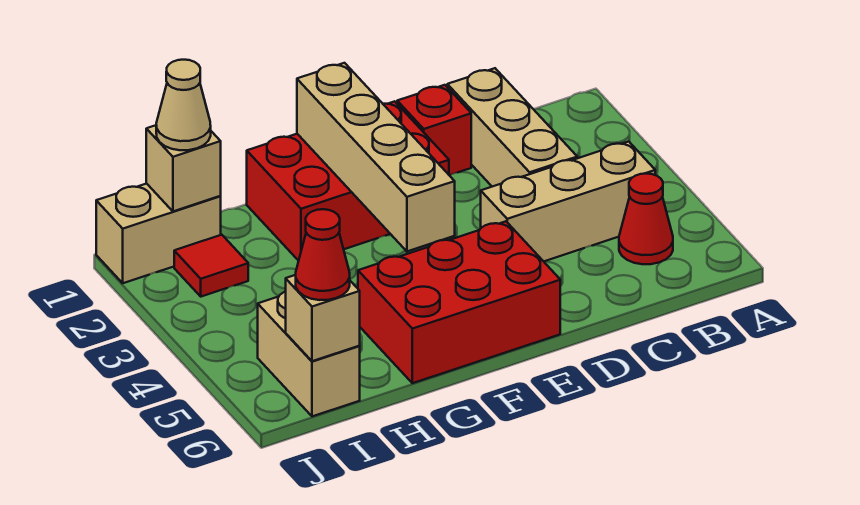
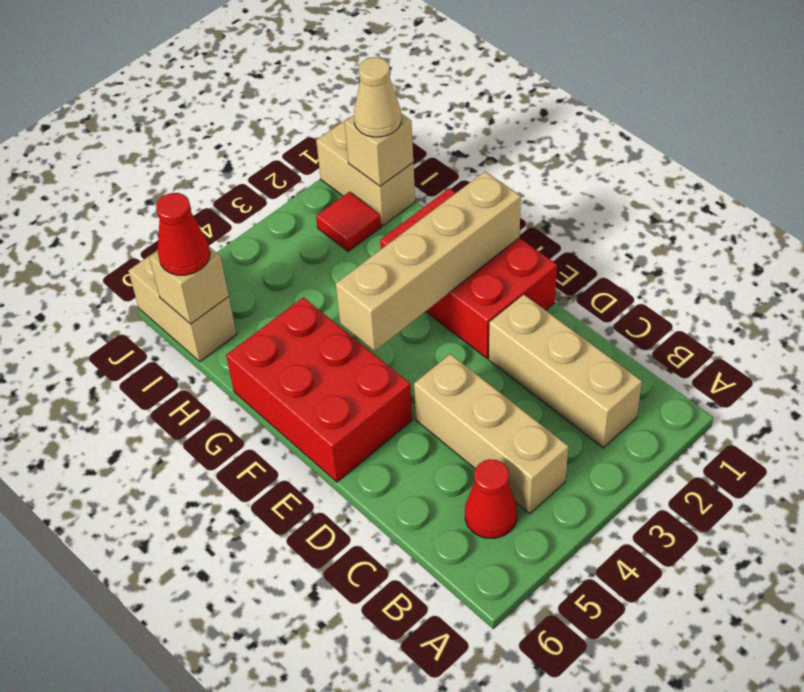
tan 1x3 brick [447,68,577,187] -> tan 1x3 brick turned to [489,295,642,448]
red 1x1 brick [397,85,471,175] -> none
tan 1x2 brick [258,292,360,416] -> tan 1x2 brick turned to [128,250,236,362]

